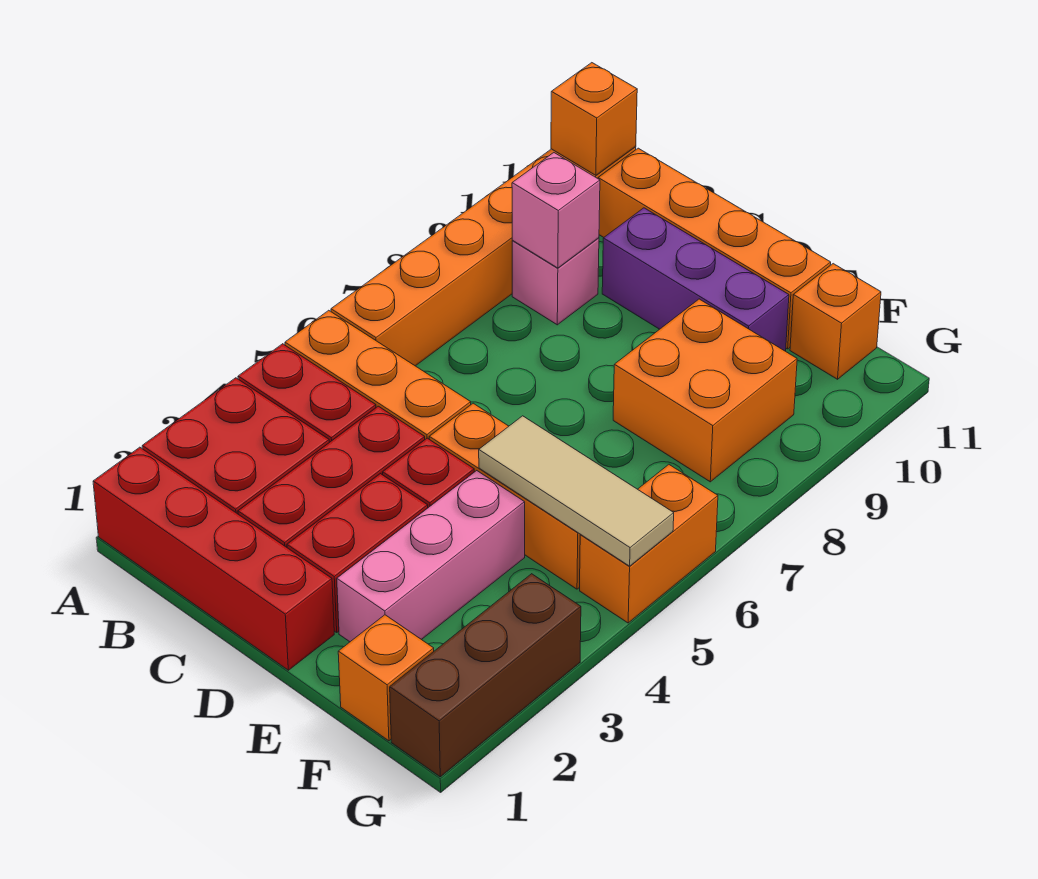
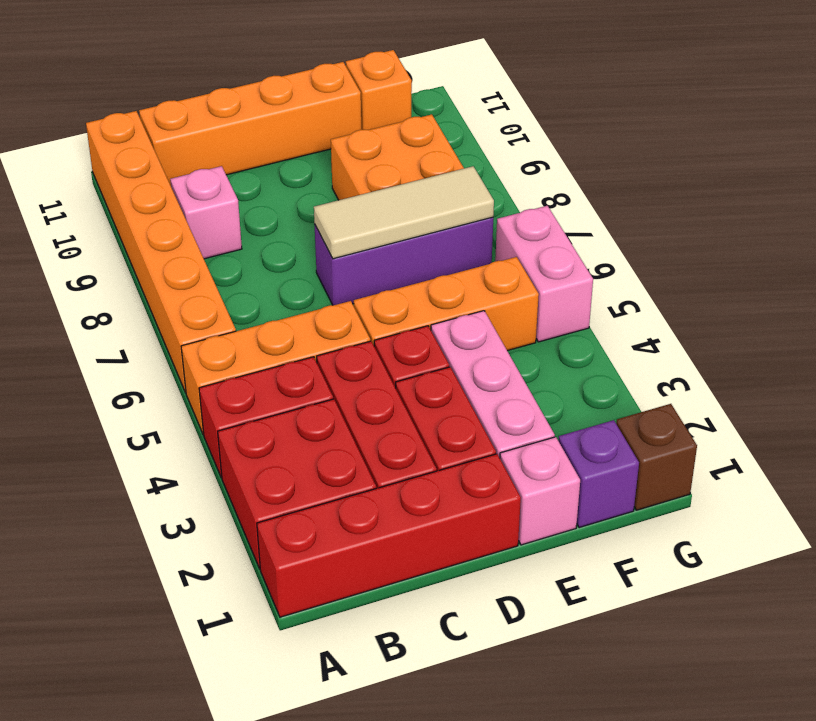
orange 1x1 brick [551,63,637,175] -> none
pink 1x1 brick [512,153,600,268] -> pink 1x1 brick moved to [500,437,580,545]
purple 1x3 brick [602,208,789,351] -> purple 1x3 brick moved to [314,217,493,305]
tan 1x3 tile [479,416,674,566] -> tan 1x3 tile moved to [314,166,494,259]
orange 1x1 brick [338,615,434,741] -> purple 1x1 brick [558,420,639,528]
brown 1x3 brick [390,574,581,777] -> brown 1x1 brick [616,404,697,510]
orange 1x2 brick [580,465,718,623] -> pink 1x2 brick [495,206,593,342]

